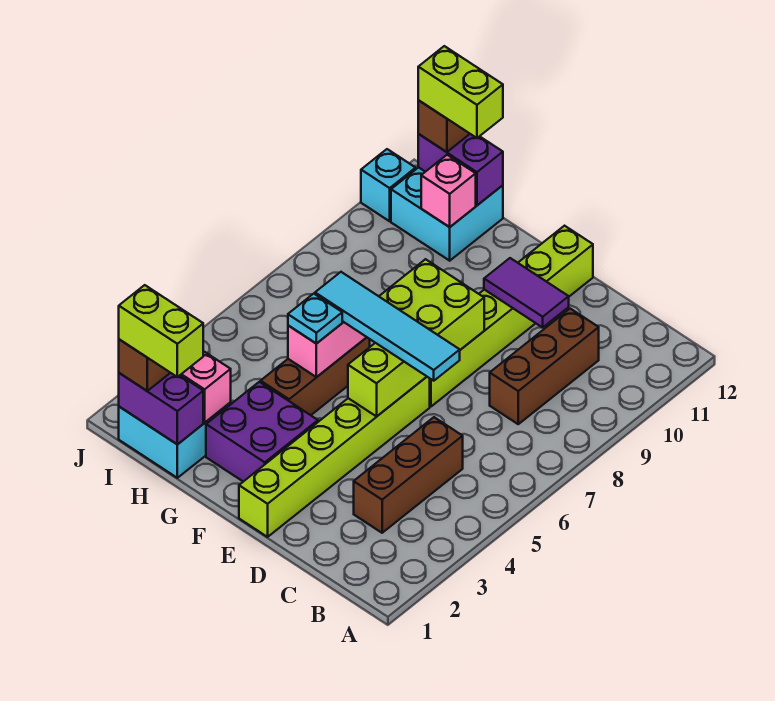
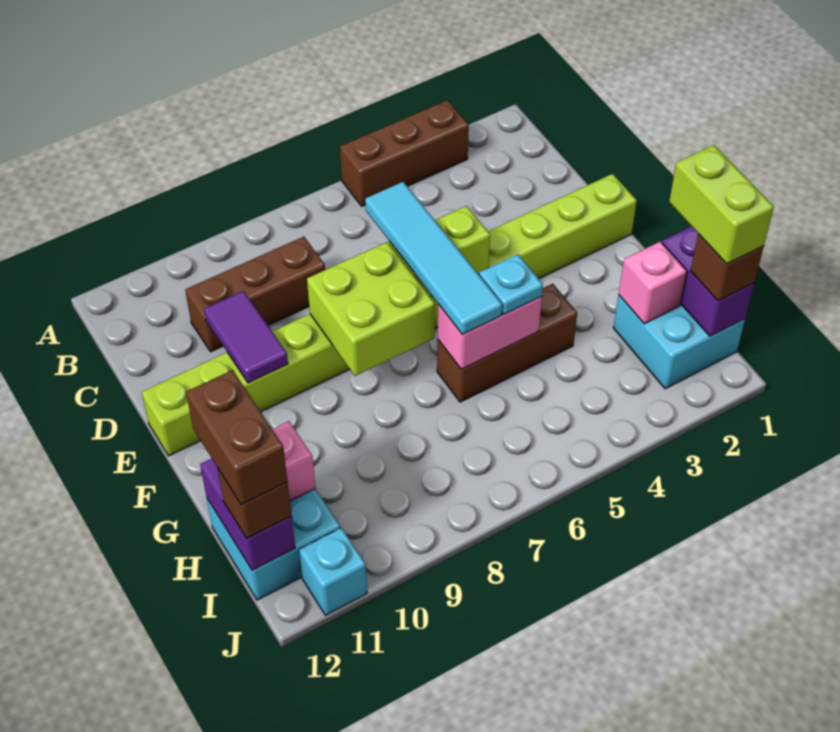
brown 1x3 brick [354,417,463,533] -> brown 1x3 brick moved to [340,100,469,206]
purple 2x2 brick [206,382,318,482] -> none
lime 1x2 brick [418,46,503,138] -> brown 1x2 brick [186,370,288,505]

